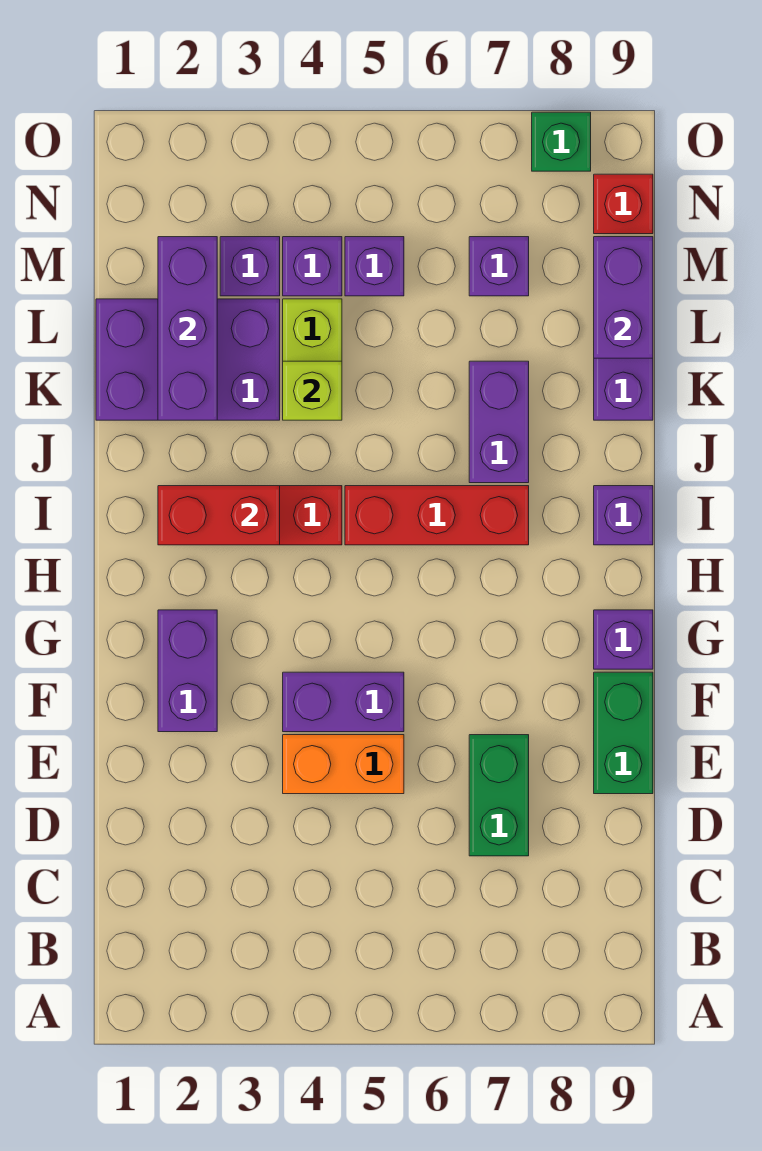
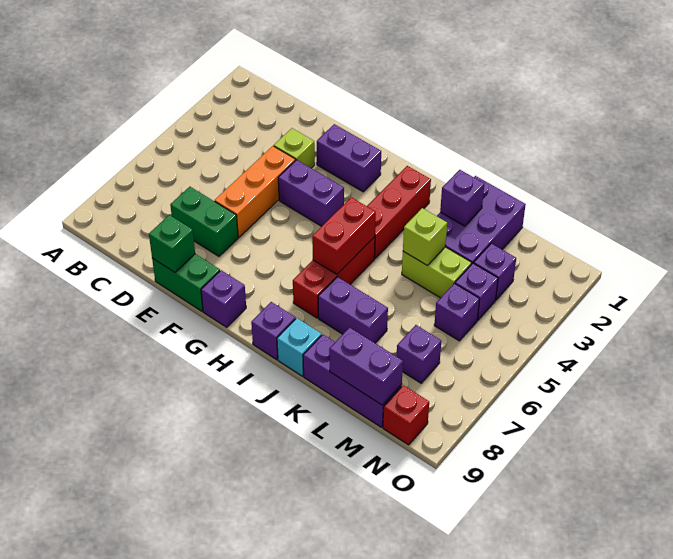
none -> lime 1x1 brick [274,128,315,168]
orange 1x2 brick [283,735,404,794] -> orange 1x3 brick [215,146,296,237]
purple 1x2 brick [283,672,404,732] -> purple 1x2 brick turned to [278,160,344,226]
red 1x2 brick [158,486,280,545] -> red 1x2 brick moved to [312,197,376,274]
none -> cyan 1x1 brick [277,318,322,376]
purple 1x3 brick [158,237,217,420] -> purple 1x1 brick [440,170,484,226]
green 1x1 brick [532,112,591,171] -> green 1x1 brick moved to [149,215,195,272]

